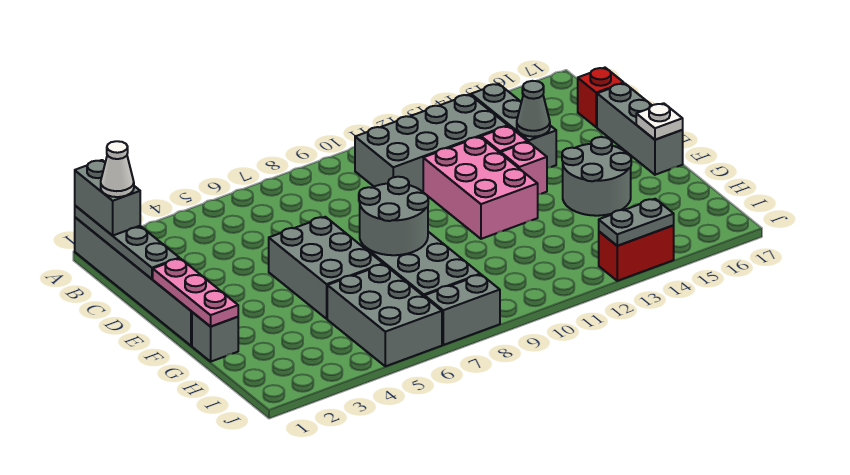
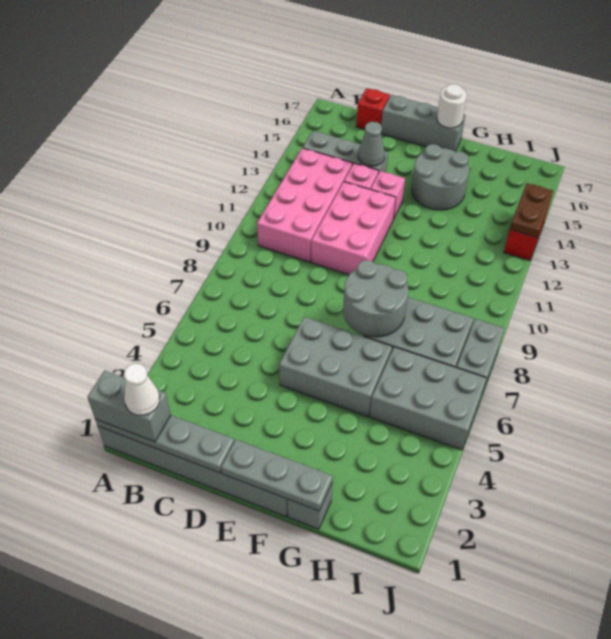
grey 2x4 brick [355,94,508,192] -> pink 2x4 brick [257,148,352,262]
pink 2x3 brick [423,137,538,239] -> pink 2x3 brick turned to [311,182,396,275]
pink 1x3 plate [153,258,238,327] -> grey 1x3 plate [221,440,333,511]
white 1x1 plate [636,103,683,140] -> white 1x1 round brick [437,84,467,128]
grey 1x2 plate [599,199,674,246] -> brown 1x2 plate [510,183,553,238]

